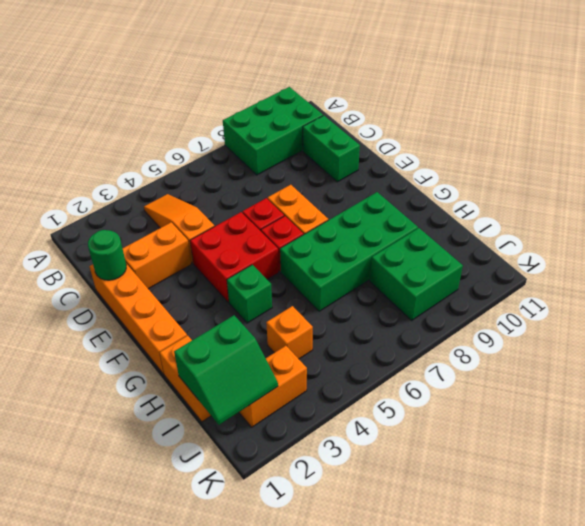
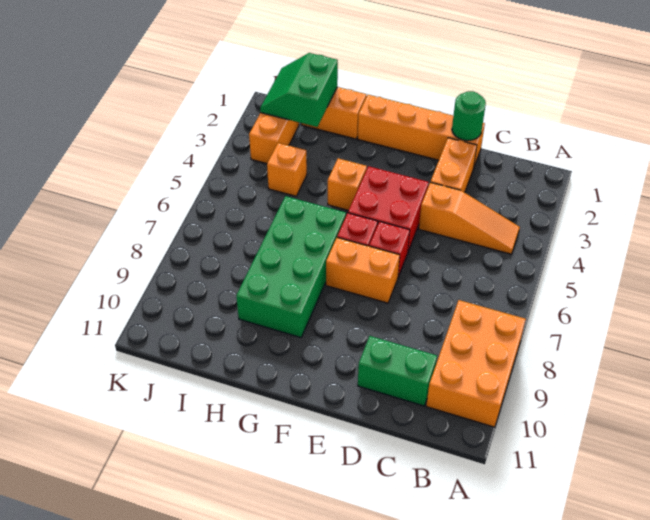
green 2x3 brick [223,87,323,175] -> orange 2x3 brick [426,300,526,427]
green 1x1 brick [227,265,272,323] -> orange 1x1 brick [328,158,367,210]
green 2x2 brick [370,228,463,320] -> none

